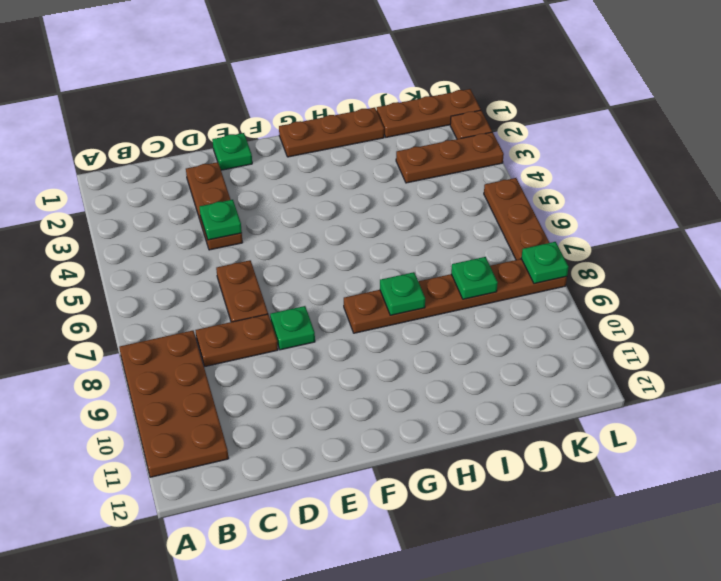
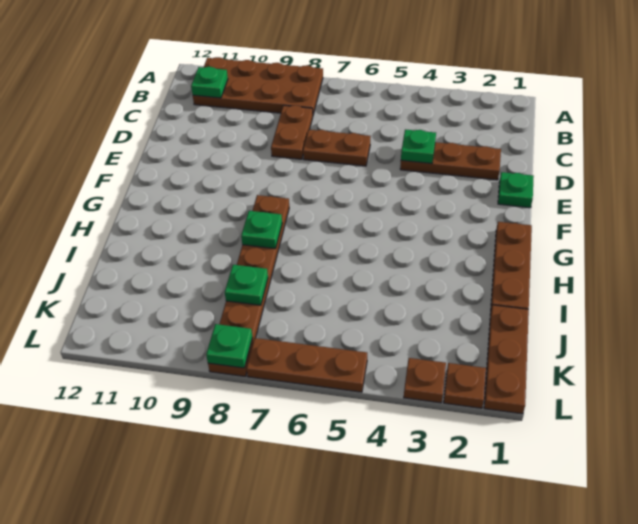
green 1x1 plate [270,306,315,350] -> green 1x1 plate moved to [191,67,228,98]
brown 1x3 plate [396,132,504,183] -> brown 1x1 plate [404,358,446,403]

